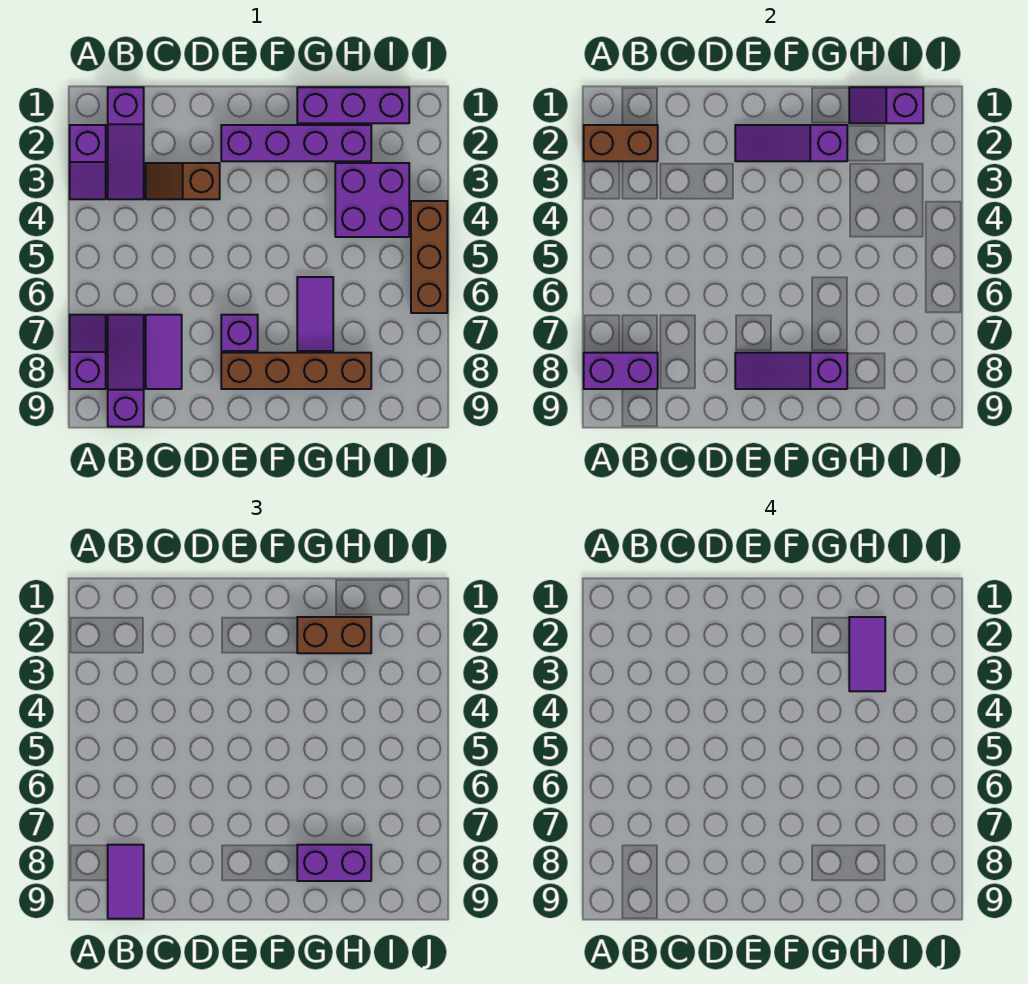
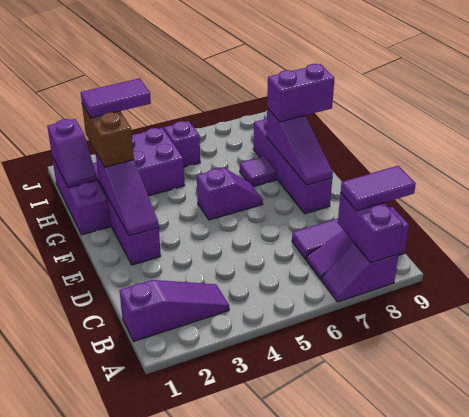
purple 1x2 slope [70,125,106,199] -> purple 1x2 slope moved to [197,168,263,220]
brown 1x2 brick [584,125,658,161] -> none
brown 1x2 slope [146,163,220,199] -> none
purple 1x1 brick [221,315,258,351] -> purple 1x1 brick moved to [164,121,200,167]
brown 1x4 brick [221,353,371,389] -> purple 1x4 brick [253,117,332,214]
purple 1x2 tile [297,277,333,351] -> purple 1x1 tile [240,156,277,187]
purple 1x2 brick [297,845,371,881] -> purple 1x2 brick turned to [267,64,334,122]
brown 1x3 brick [411,201,447,313] -> none

